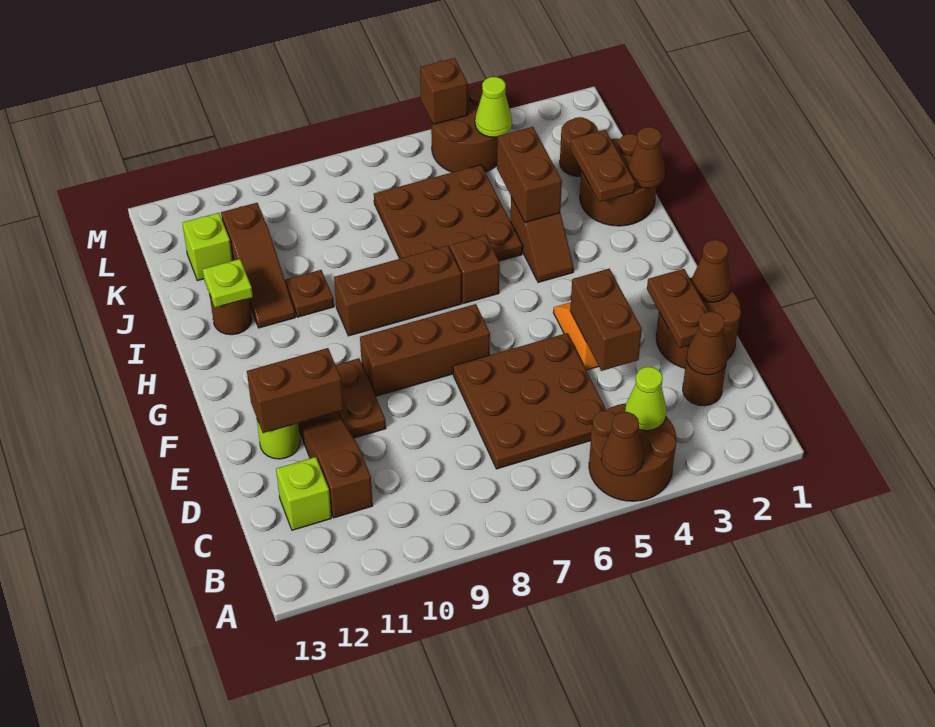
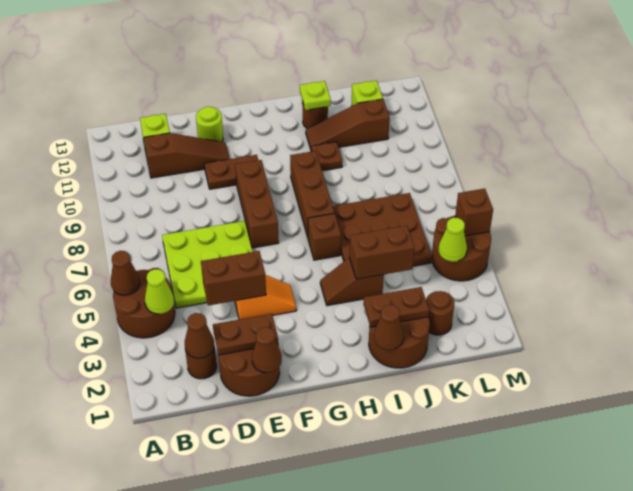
brown 3x3 plate [453,333,606,469] -> lime 3x3 plate [162,221,253,308]
brown 1x2 brick [247,348,343,433] -> none

